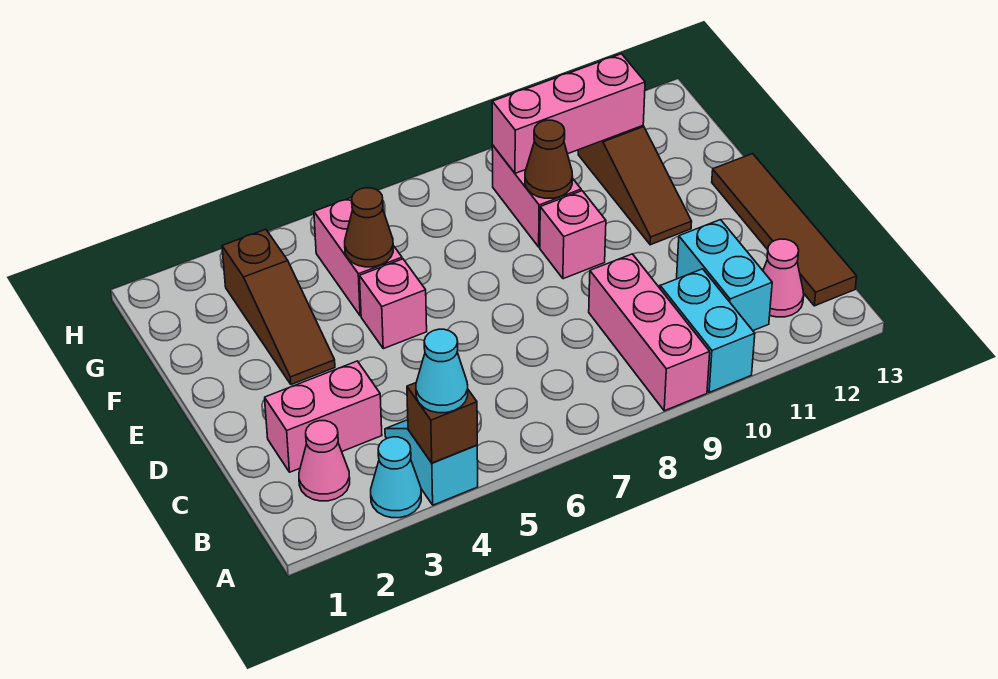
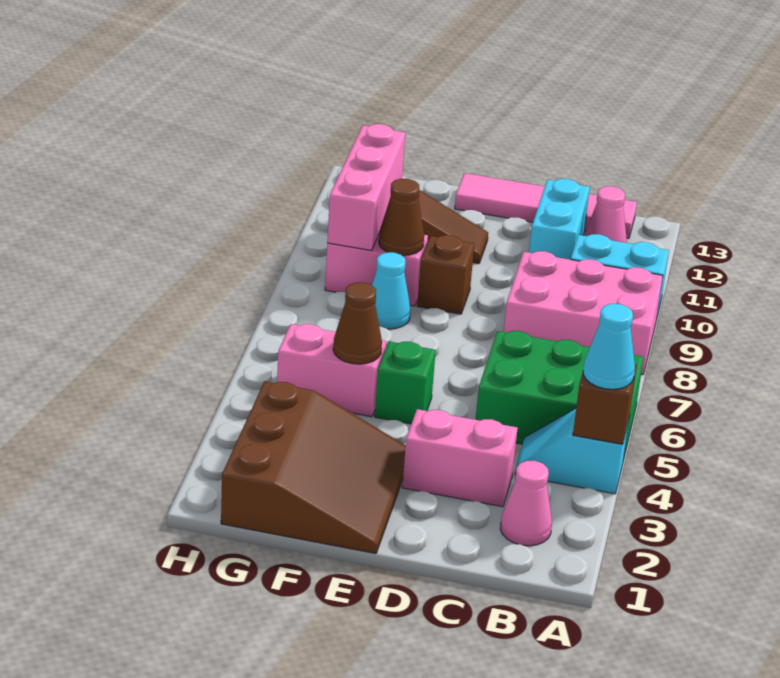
cyan 1x1 cone [371,437,421,518] -> cyan 1x1 cone moved to [372,252,411,329]
none -> green 2x3 brick [476,331,643,460]
pink 1x3 brick [589,254,710,411] -> pink 2x3 brick [504,251,663,375]
cyan 1x2 brick [677,220,772,331] -> cyan 1x2 brick turned to [529,179,590,260]
brown 1x4 tile [712,154,857,306] -> pink 1x4 tile [455,173,637,238]
pink 1x2 brick [265,361,382,472] -> pink 1x2 brick turned to [402,409,518,507]
brown 1x3 slope [222,229,335,385] -> brown 3x3 slope [221,381,406,554]
pink 1x1 brick [360,259,427,349] -> green 1x1 brick [375,341,436,424]
pink 1x1 brick [540,191,606,279] -> brown 1x1 brick [417,235,474,314]

